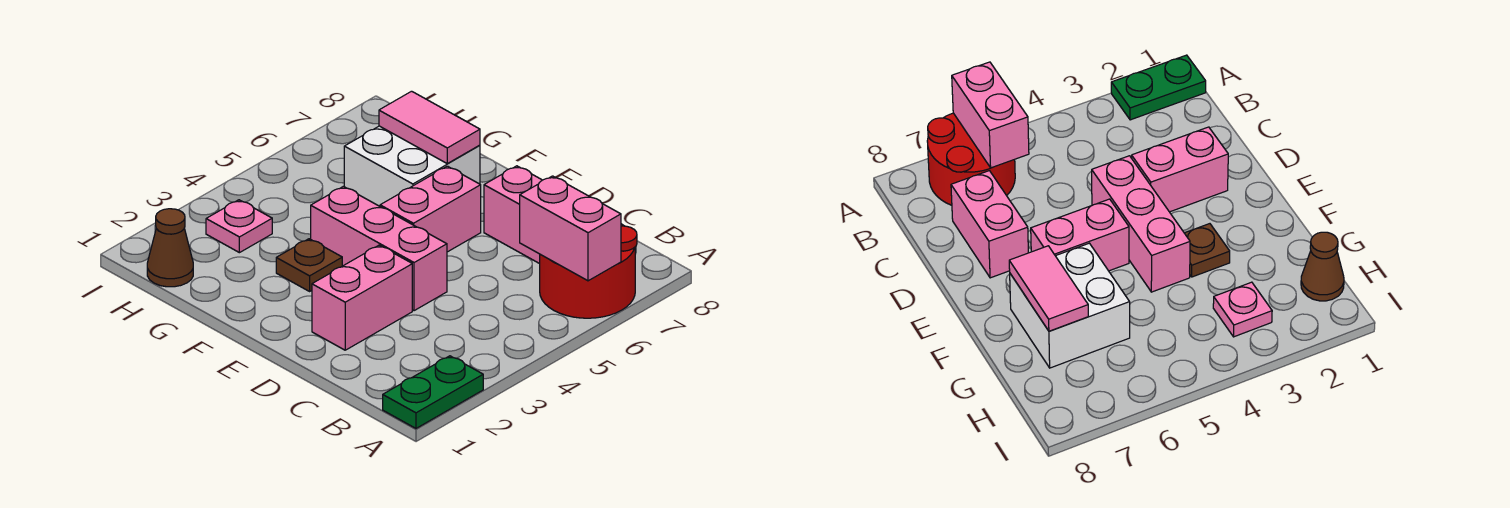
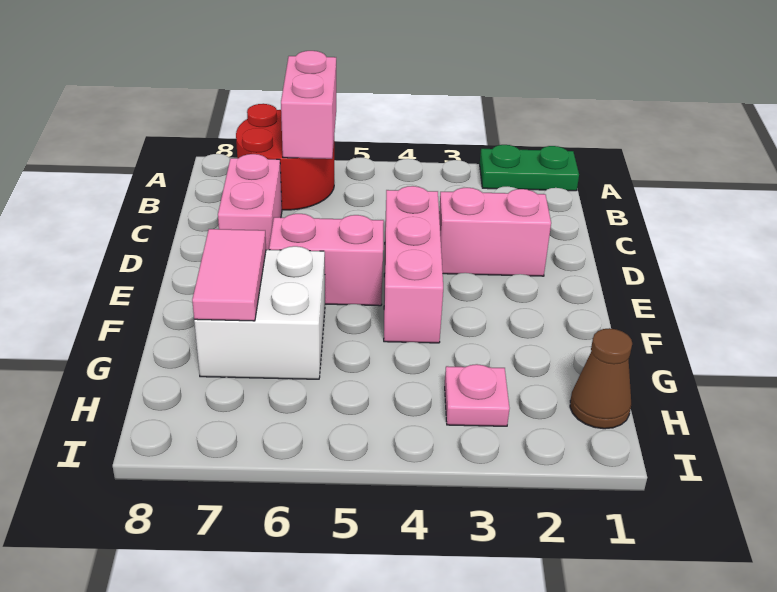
brown 1x1 plate [276,239,342,291] -> none

